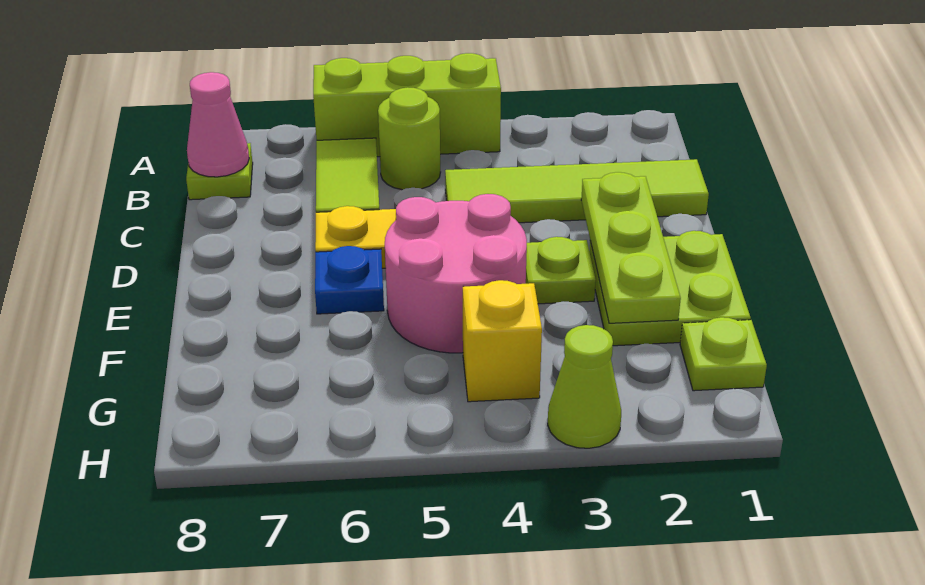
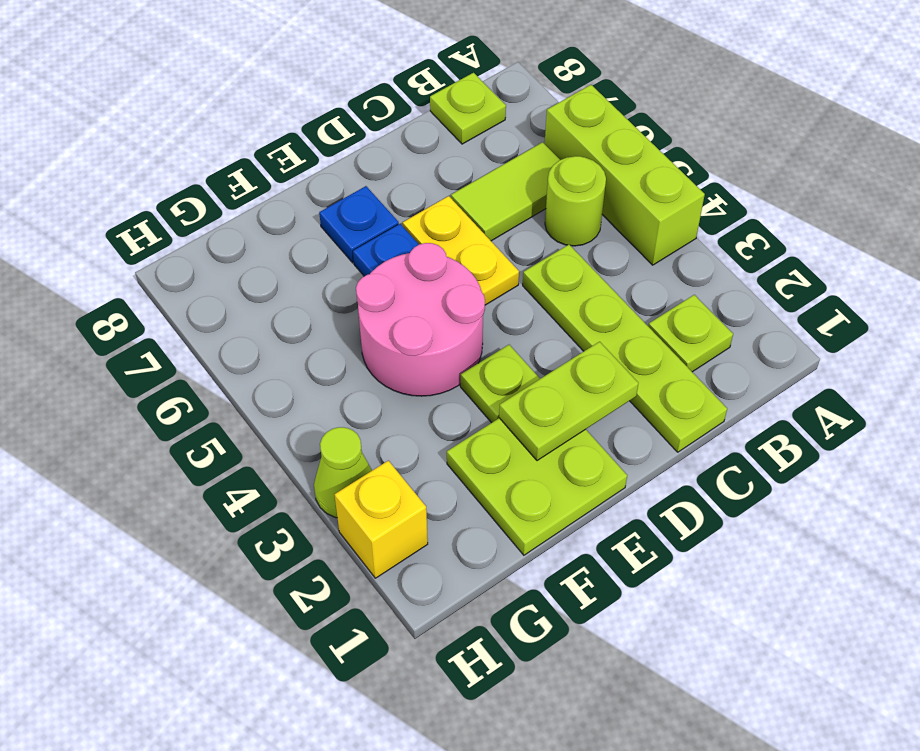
pink 1x1 cone [187,72,249,177] -> none
lime 1x4 tile [445,159,709,223] -> lime 1x4 plate [523,245,727,452]
lime 1x3 plate [581,172,681,323] -> lime 1x2 plate [499,342,638,461]
none -> blue 1x1 plate [319,186,399,263]
lime 1x1 plate [680,317,767,391] -> lime 1x1 plate moved to [648,295,733,372]
yellow 1x1 brick [463,280,542,402] -> yellow 1x1 brick moved to [335,461,428,578]

